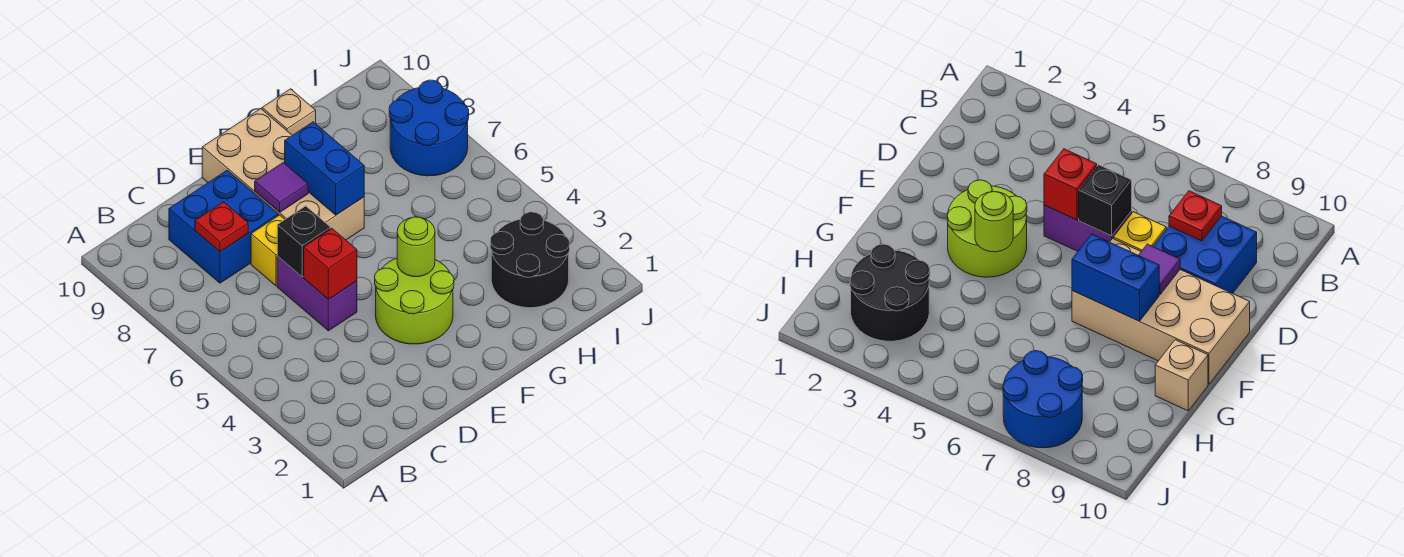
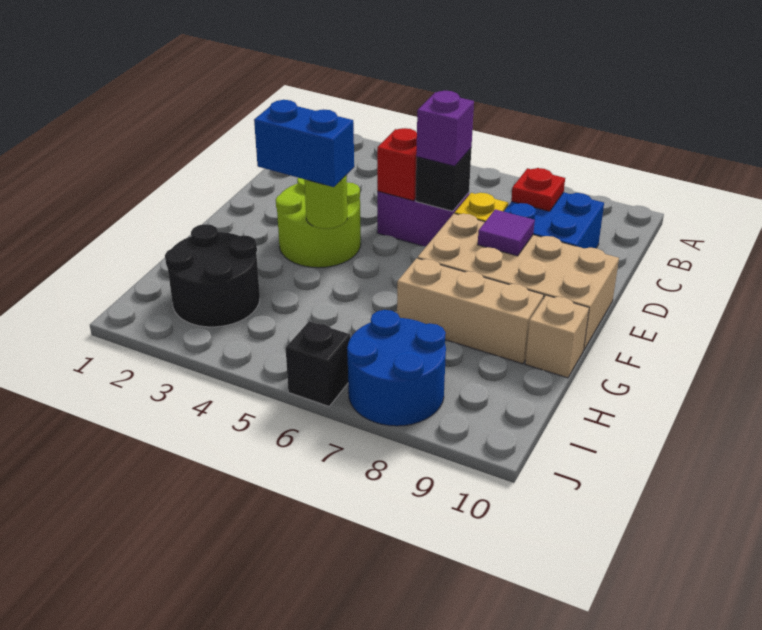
none -> purple 1x1 brick [416,91,474,166]
blue 1x2 brick [285,122,364,215] -> blue 1x2 brick moved to [254,100,354,187]
none -> tan 1x3 brick [397,258,544,364]
none -> black 1x1 brick [286,321,351,406]

